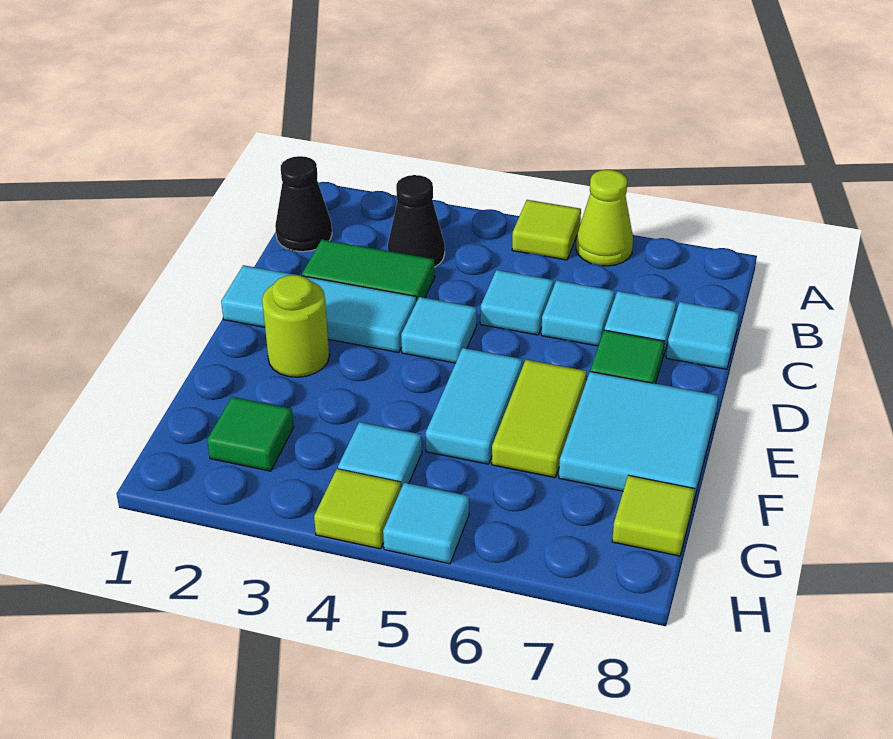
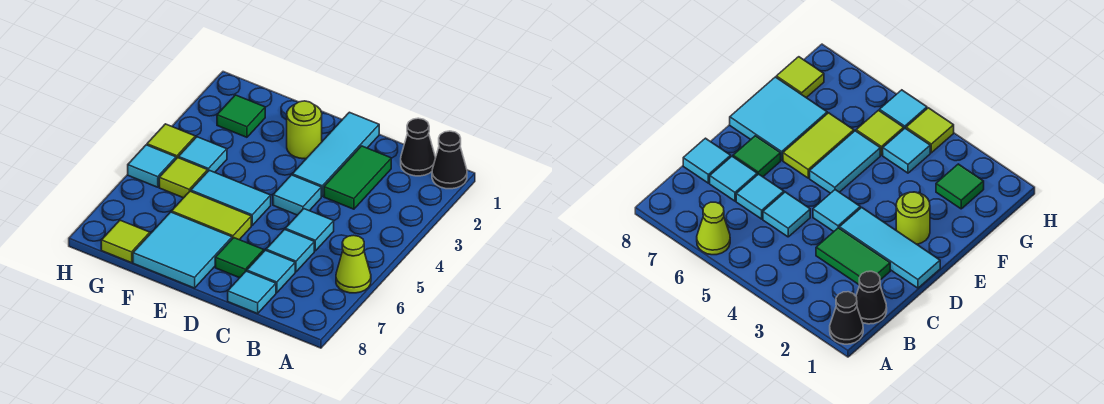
lime 1x1 tile [512,200,581,260] -> lime 1x1 tile moved to [159,158,208,198]
black 1x1 cone [388,175,445,267] -> black 1x1 cone moved to [432,131,467,189]

